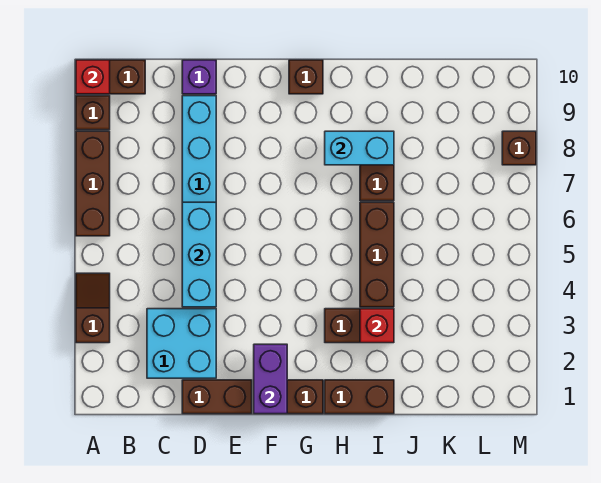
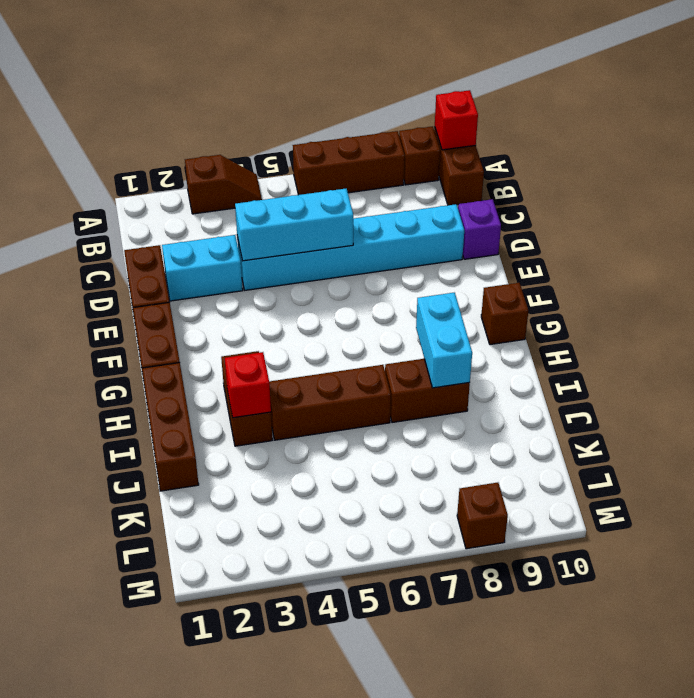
cyan 2x2 brick [147,309,216,378] -> cyan 1x2 brick [162,235,243,301]
purple 1x2 brick [254,344,287,414] -> none
brown 1x2 brick [325,380,394,414] -> brown 1x3 brick [142,363,199,491]

